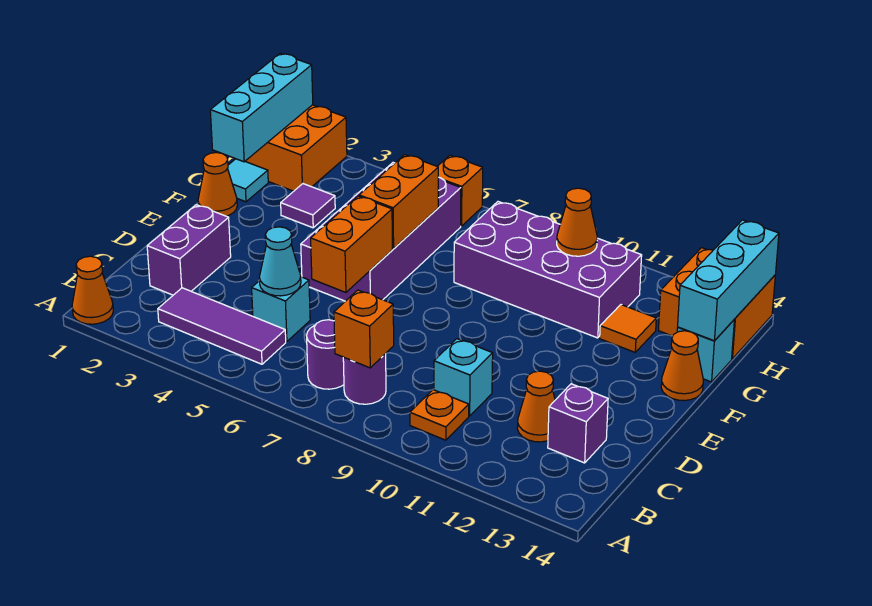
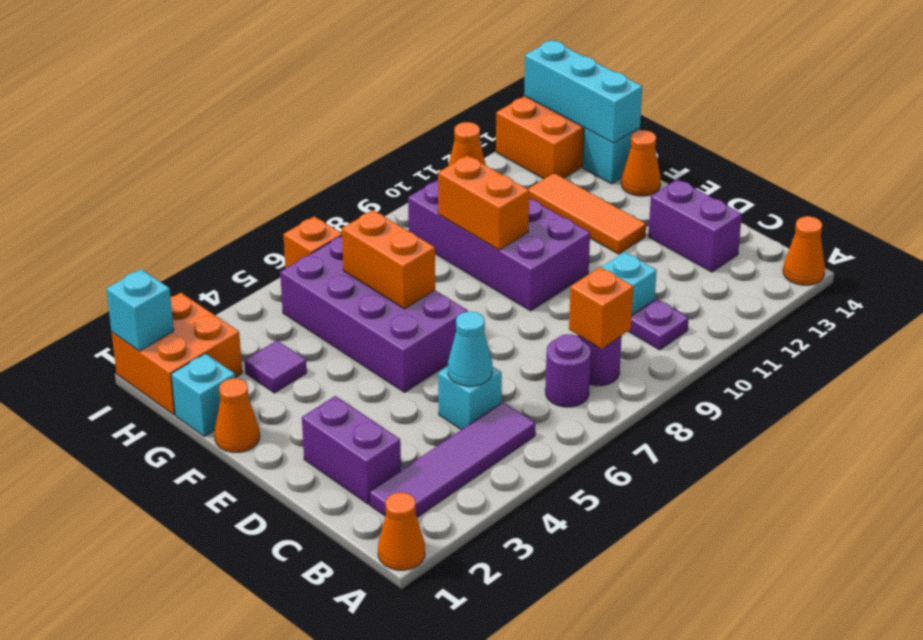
purple 1x3 tile [158,288,286,364] -> purple 1x4 tile [369,402,535,517]
orange 1x1 plate [410,390,469,440] -> purple 1x1 plate [628,299,689,350]
orange 1x1 cone [517,371,555,442] -> orange 1x1 cone moved to [783,216,825,285]
purple 1x1 brick [548,384,608,463] -> purple 1x2 brick [648,179,742,272]
orange 1x2 brick [311,196,392,292] -> orange 1x2 brick moved to [438,155,529,250]
cyan 1x1 tile [228,159,268,202] -> cyan 1x1 brick [171,354,235,436]
cyan 1x3 brick [210,53,313,162] -> cyan 1x1 brick [107,269,174,351]
purple 2x4 brick [454,202,642,338] -> purple 2x4 brick turned to [408,180,590,311]
orange 1x1 tile [600,305,656,352] -> orange 1x3 tile [528,173,646,254]

